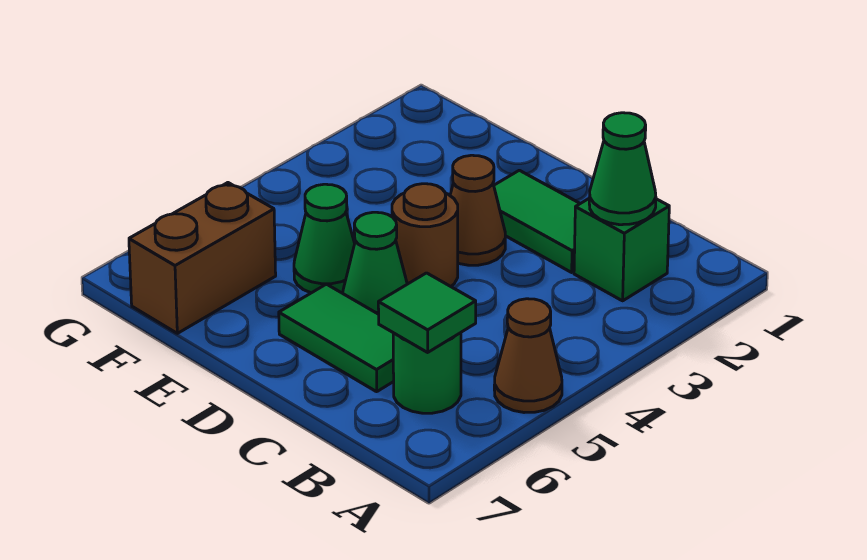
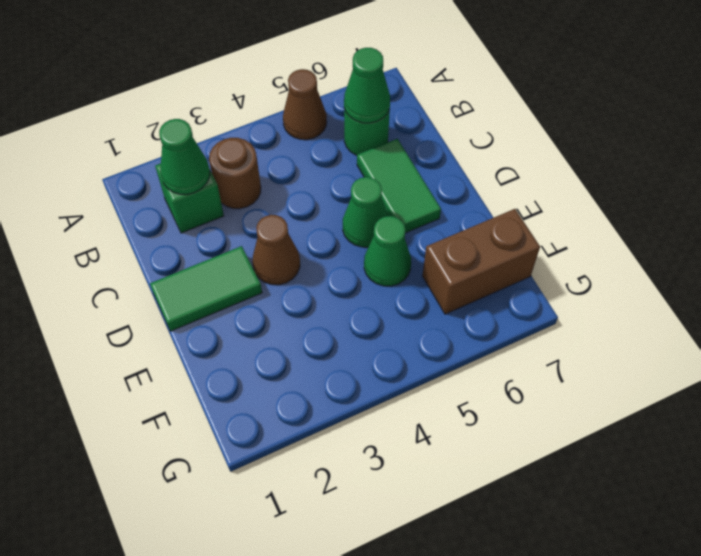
green 1x1 tile [378,273,476,352] -> green 1x1 cone [344,48,390,123]
green 1x2 tile [494,170,580,272] -> green 1x2 tile turned to [150,246,262,331]
brown 1x1 round brick [392,184,458,286] -> brown 1x1 round brick moved to [209,138,261,209]

